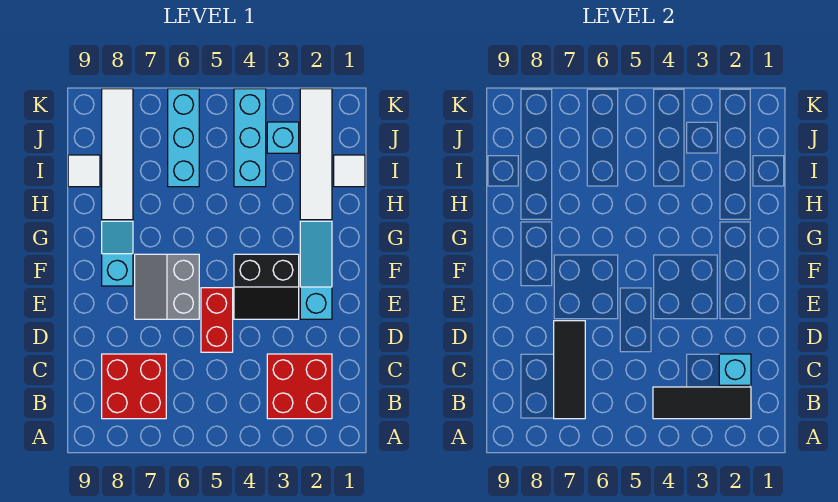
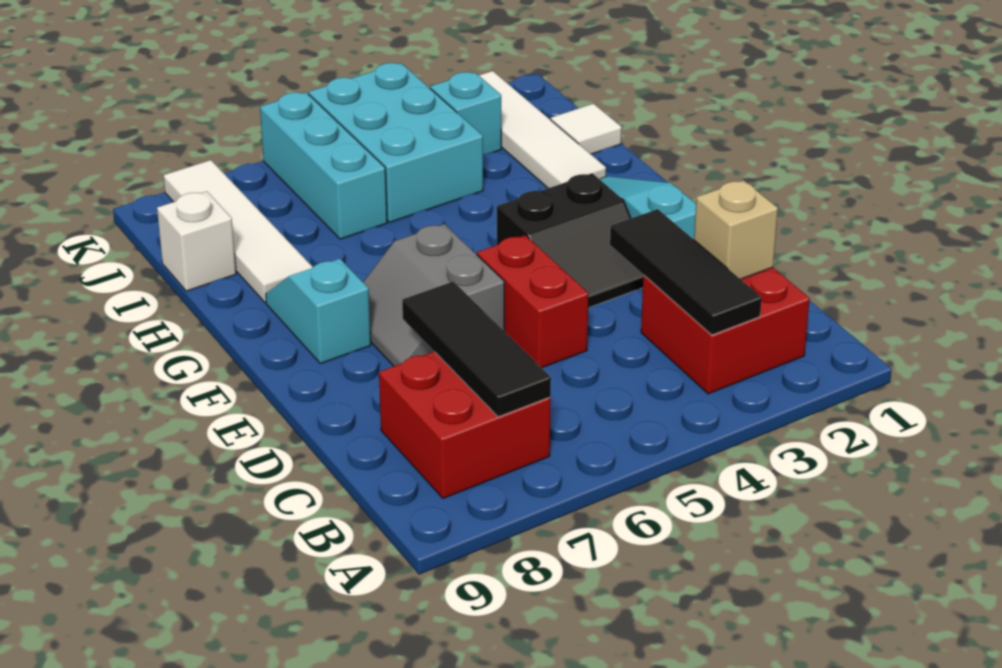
black 1x3 tile [653,387,751,419] -> black 1x3 tile turned to [610,209,761,335]
cyan 1x1 brick [719,354,751,385] -> tan 1x1 brick [694,180,778,279]
cyan 1x3 brick [234,89,266,187] -> cyan 2x3 brick [309,63,483,223]
white 1x1 tile [68,155,100,187] -> white 1x1 brick [157,192,236,291]

